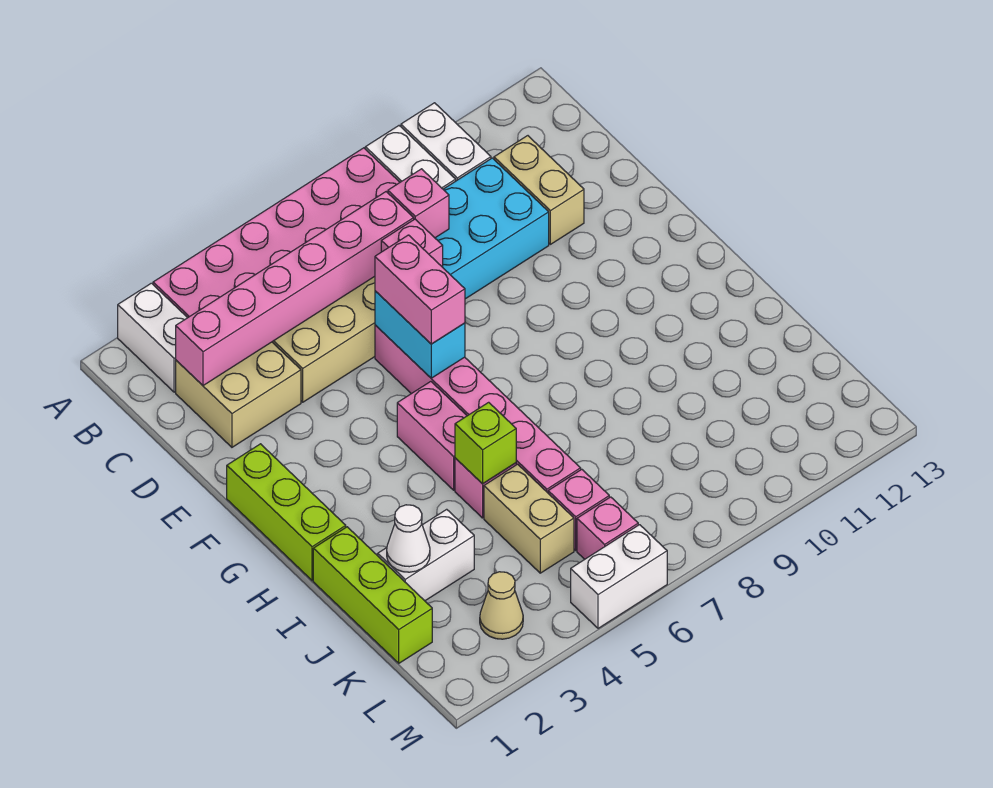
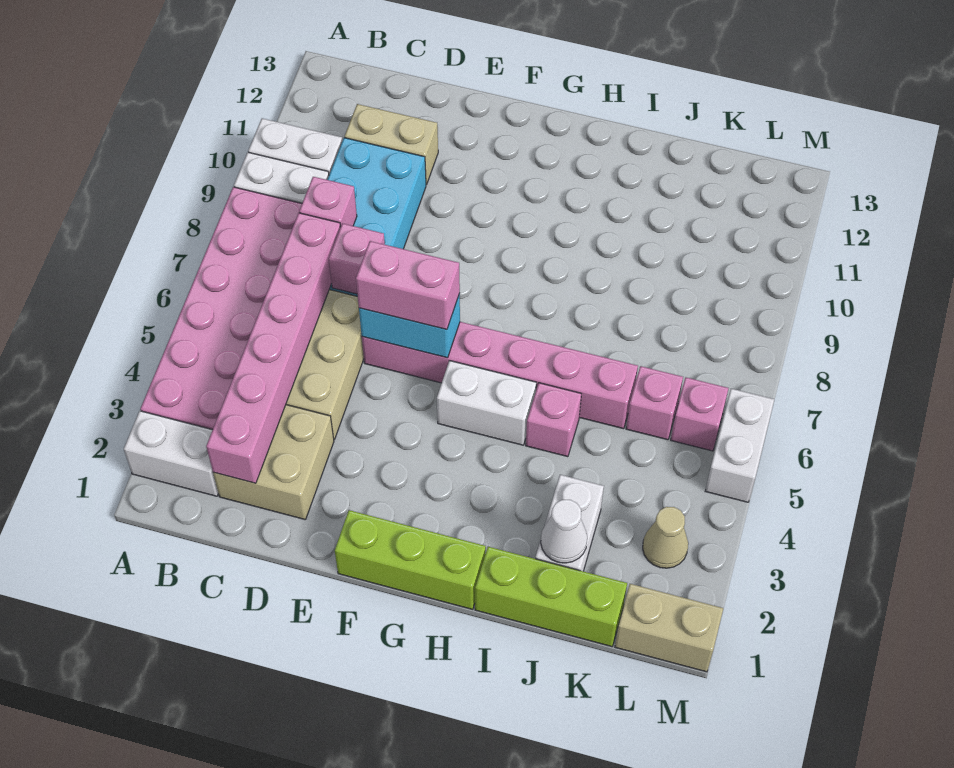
pink 1x2 brick [397,382,467,490] -> white 1x2 brick [437,361,536,445]
lime 1x1 brick [455,402,516,484] -> none
tan 1x2 brick [484,464,574,573] -> tan 1x2 brick moved to [615,584,724,672]

